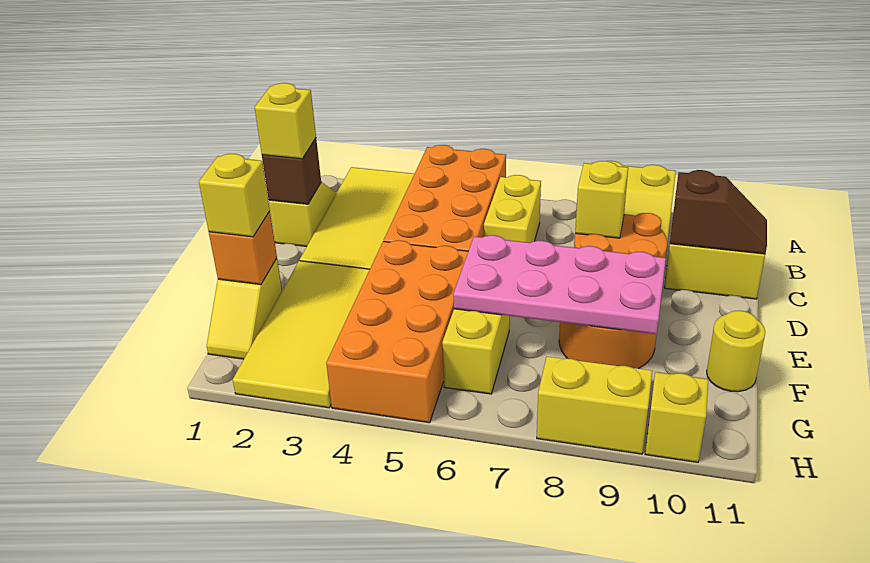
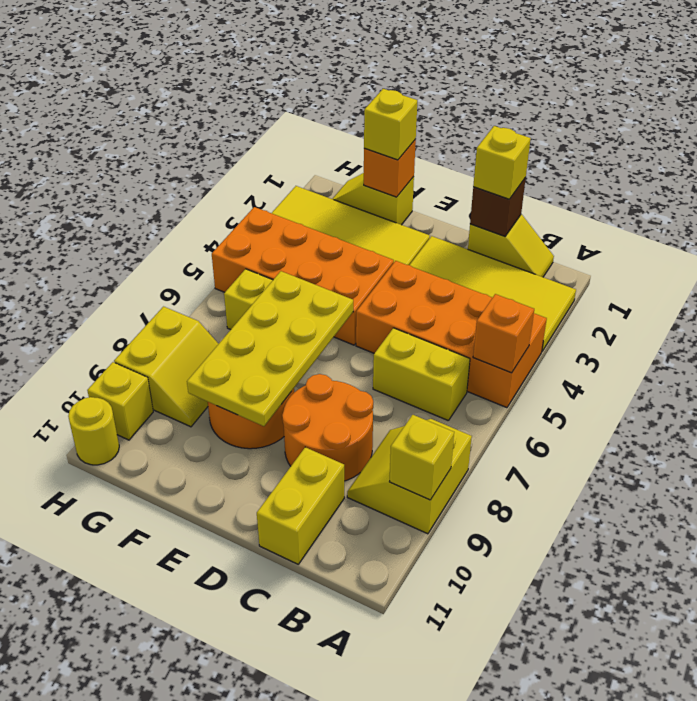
none -> orange 1x1 brick [473,294,534,373]
yellow 1x1 brick [575,161,628,238] -> yellow 1x1 brick moved to [390,415,454,500]
brown 1x2 slope [670,170,767,254] -> none
pink 2x4 plate [453,235,666,334] -> yellow 2x4 plate [187,271,353,426]
yellow 1x1 round brick [707,311,765,392] -> yellow 1x1 round brick moved to [68,397,119,465]

